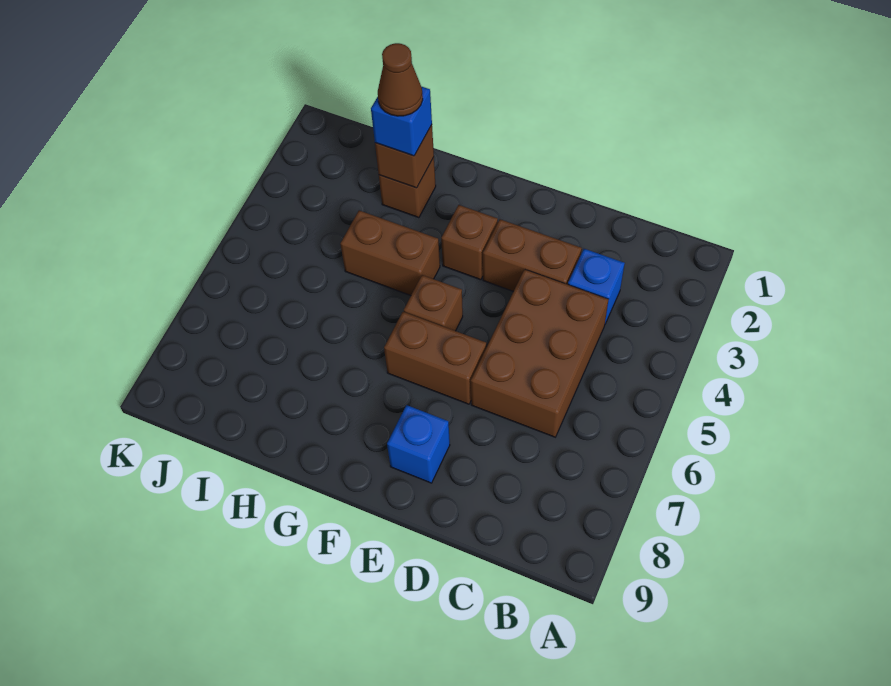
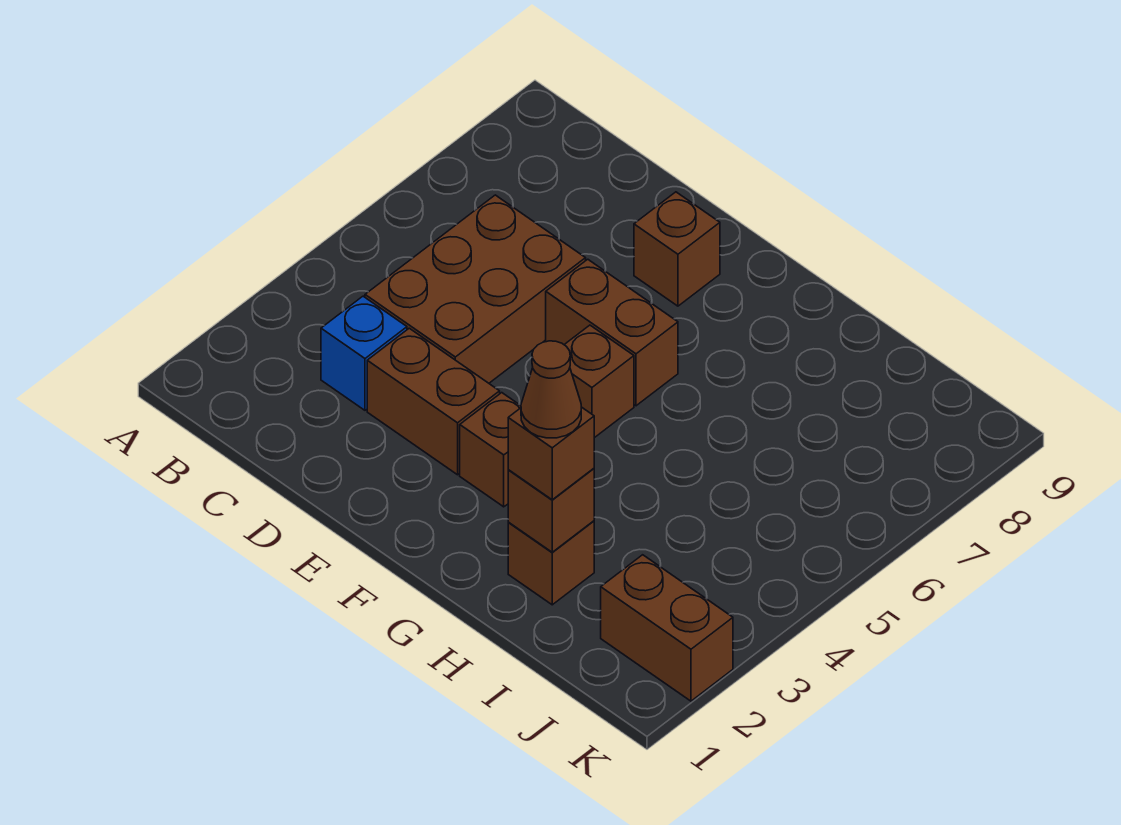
blue 1x1 brick [387,405,450,483] -> brown 1x1 brick [634,192,720,306]
brown 1x2 brick [340,210,440,296] -> brown 1x2 brick moved to [601,555,733,701]
blue 1x1 brick [371,87,432,156] -> brown 1x1 brick [508,407,594,500]

